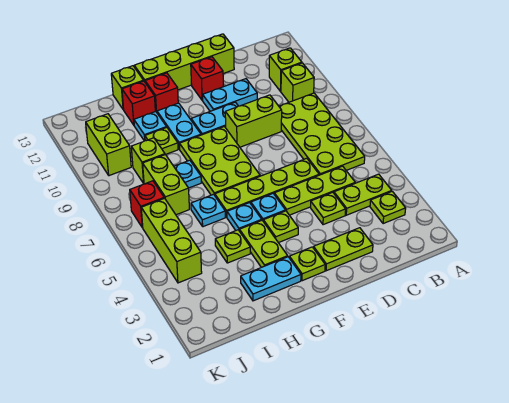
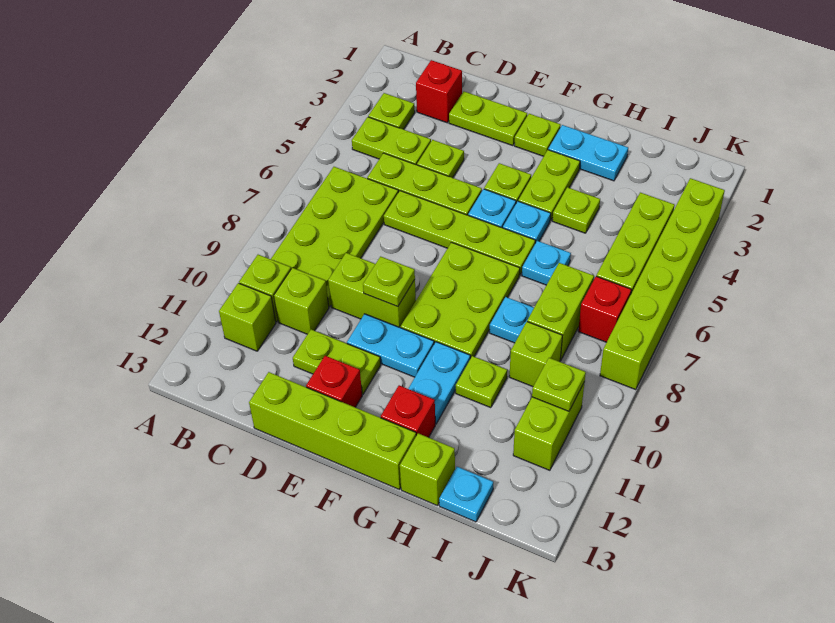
none -> lime 1x1 brick [274,268,329,334]
cyan 1x2 plate [202,79,257,111] -> lime 1x2 plate [293,330,381,394]
none -> lime 1x1 plate [363,256,415,307]
cyan 1x1 plate [134,111,167,141] -> cyan 1x1 plate moved to [439,467,493,522]
red 1x1 brick [122,81,155,125] -> red 1x1 brick moved to [416,60,462,123]
none -> lime 1x1 plate [532,358,586,411]
none -> lime 1x6 brick [600,178,725,390]

